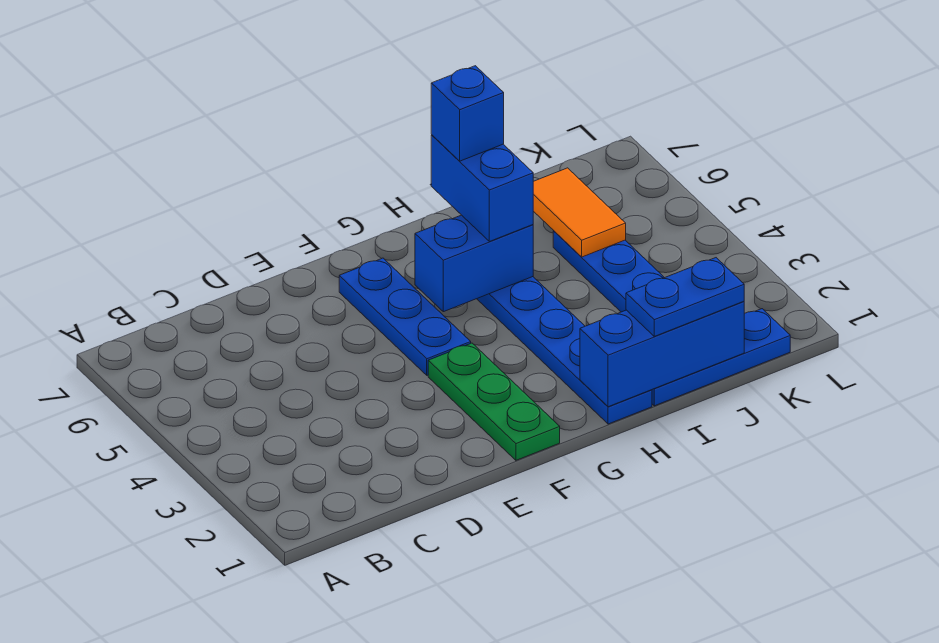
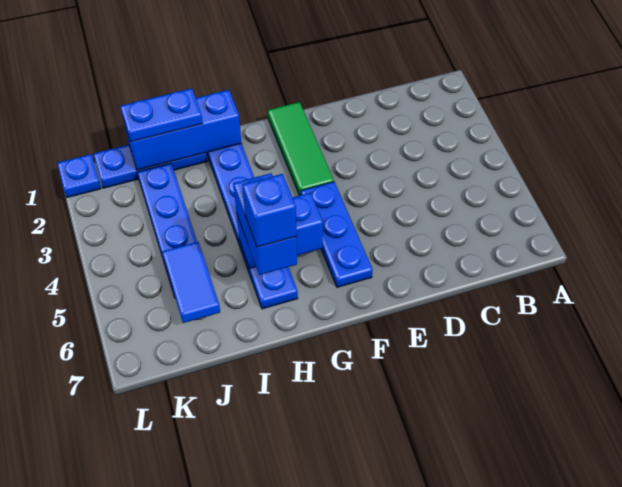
green 1x3 plate [428,343,560,460] -> green 1x3 tile [268,102,334,195]
orange 1x2 tile [533,168,626,257] -> blue 1x2 tile [162,242,220,323]
none -> blue 1x1 plate [57,154,101,198]

